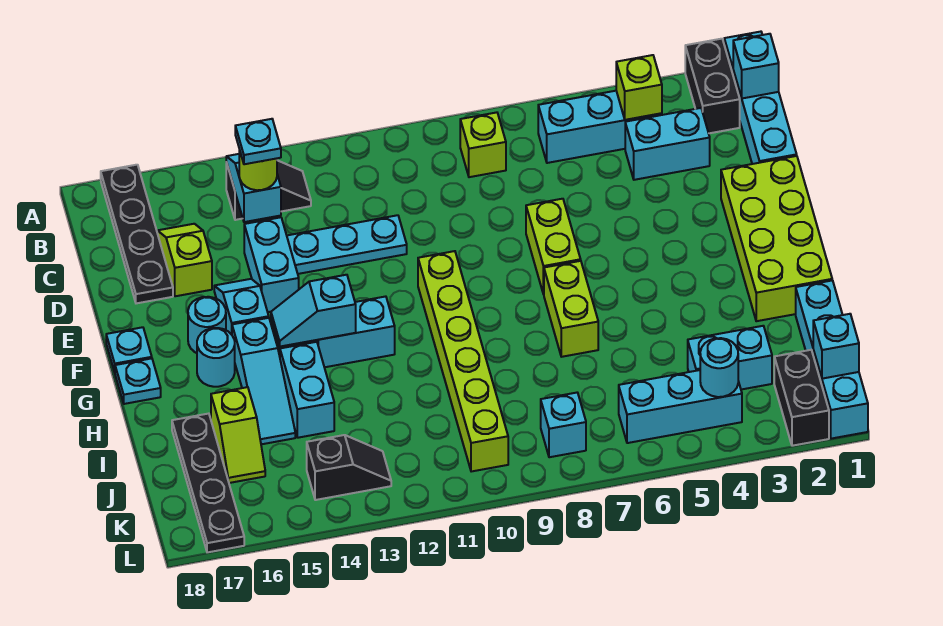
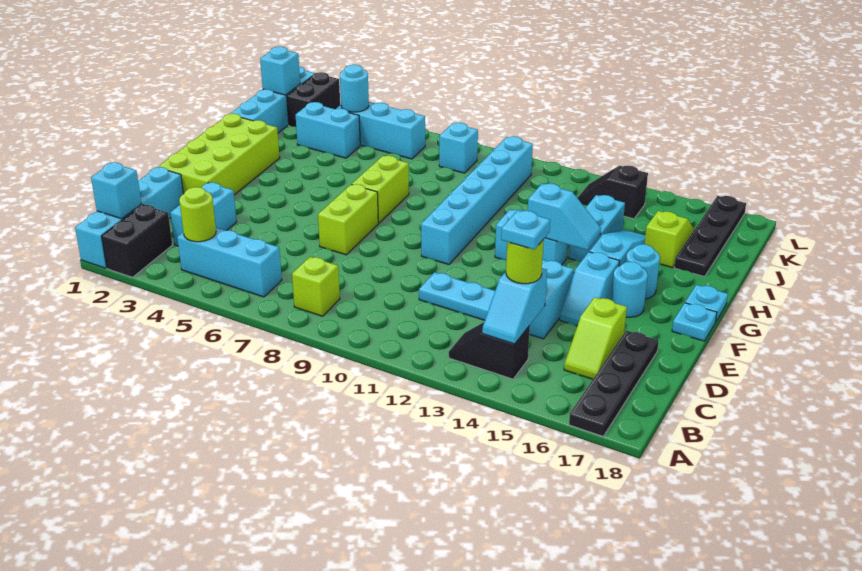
lime 1x1 brick [616,55,662,120] -> lime 1x1 round brick [179,187,216,242]
cyan 1x2 brick [625,108,710,180] -> cyan 1x2 brick turned to [170,182,237,246]
lime 1x6 brick [418,251,508,472] -> cyan 1x6 brick [421,136,533,264]

